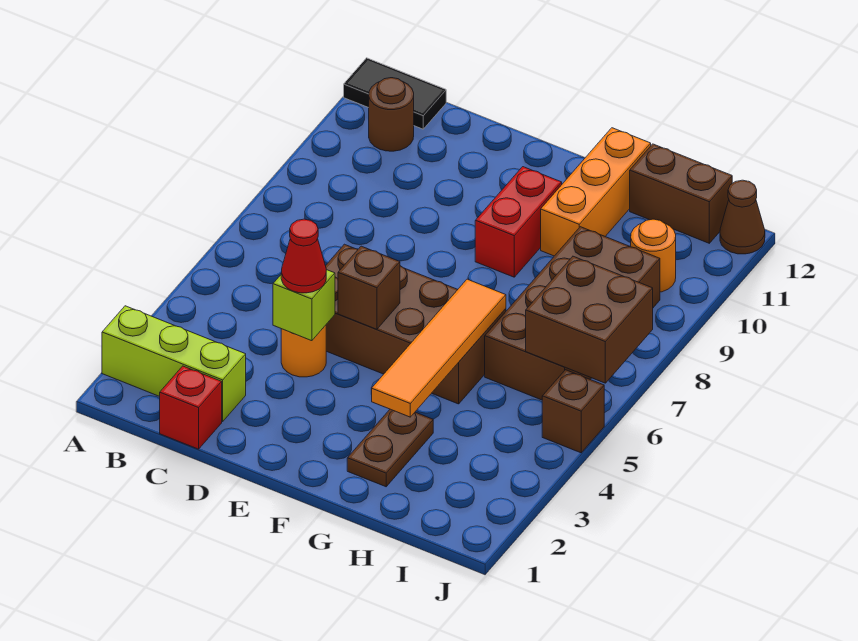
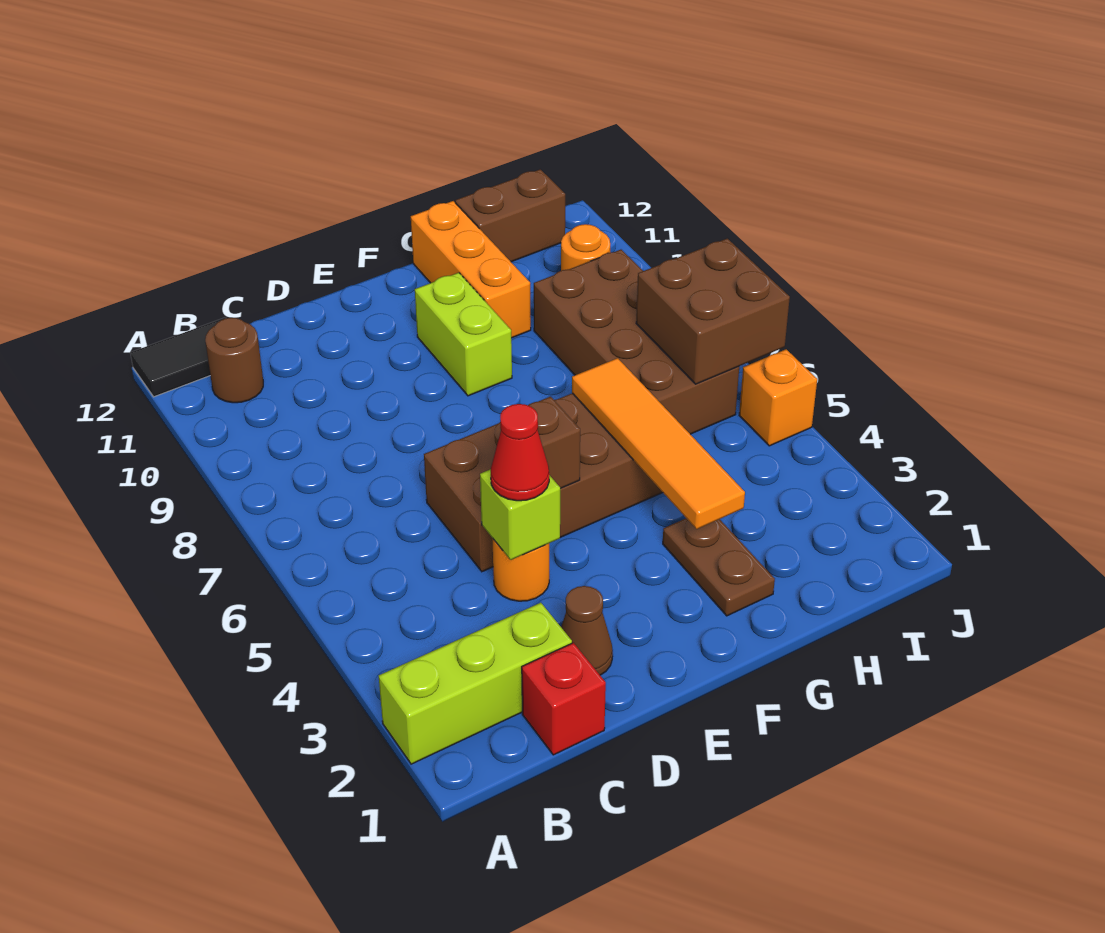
red 1x2 brick [475,167,562,277] -> lime 1x2 brick [415,273,512,396]
brown 1x1 brick [542,370,604,453] -> orange 1x1 brick [739,349,817,446]
brown 1x1 cone [720,180,765,254] -> brown 1x1 cone moved to [561,586,613,675]

